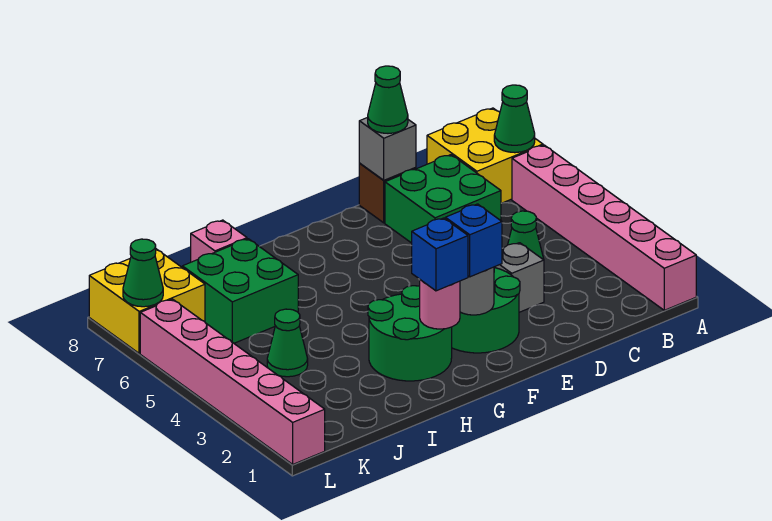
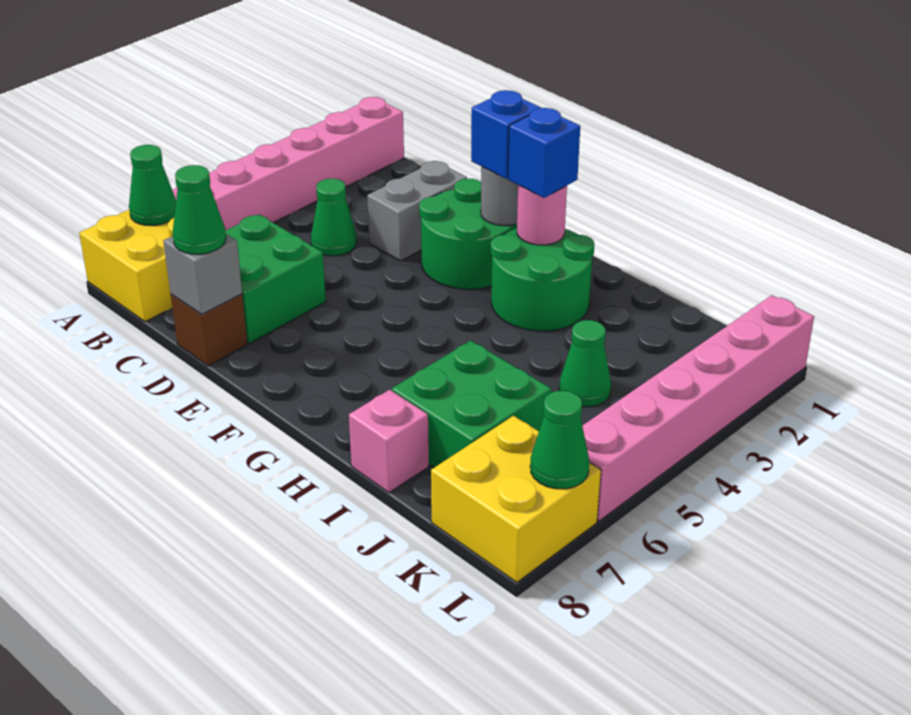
grey 1x1 brick [494,243,544,312] -> grey 1x2 brick [367,161,467,261]

